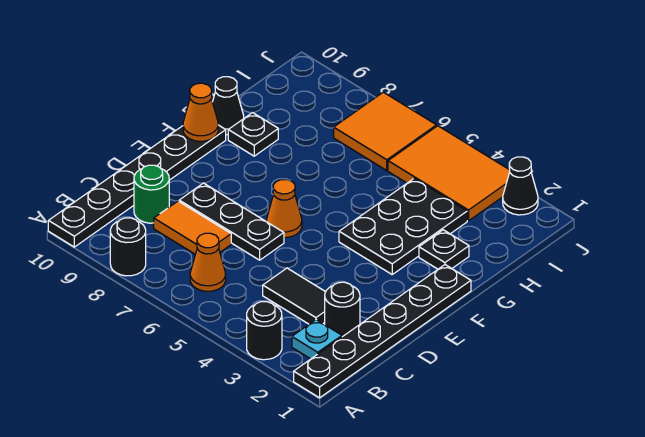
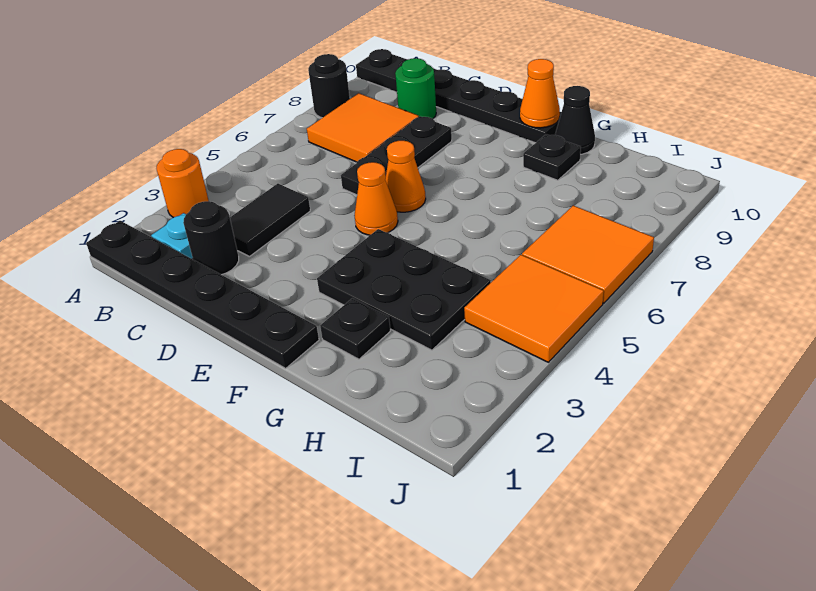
black 1x1 round brick [247,302,282,360] -> orange 1x1 round brick [156,149,209,218]
orange 1x1 cone [190,233,226,291] -> orange 1x1 cone moved to [354,162,398,235]
orange 1x2 tile [154,201,231,254] -> orange 2x2 tile [307,93,419,162]
orange 2x3 tile [388,126,510,221] -> orange 2x2 tile [464,255,604,362]
black 1x1 cone [503,157,538,215] -> none

